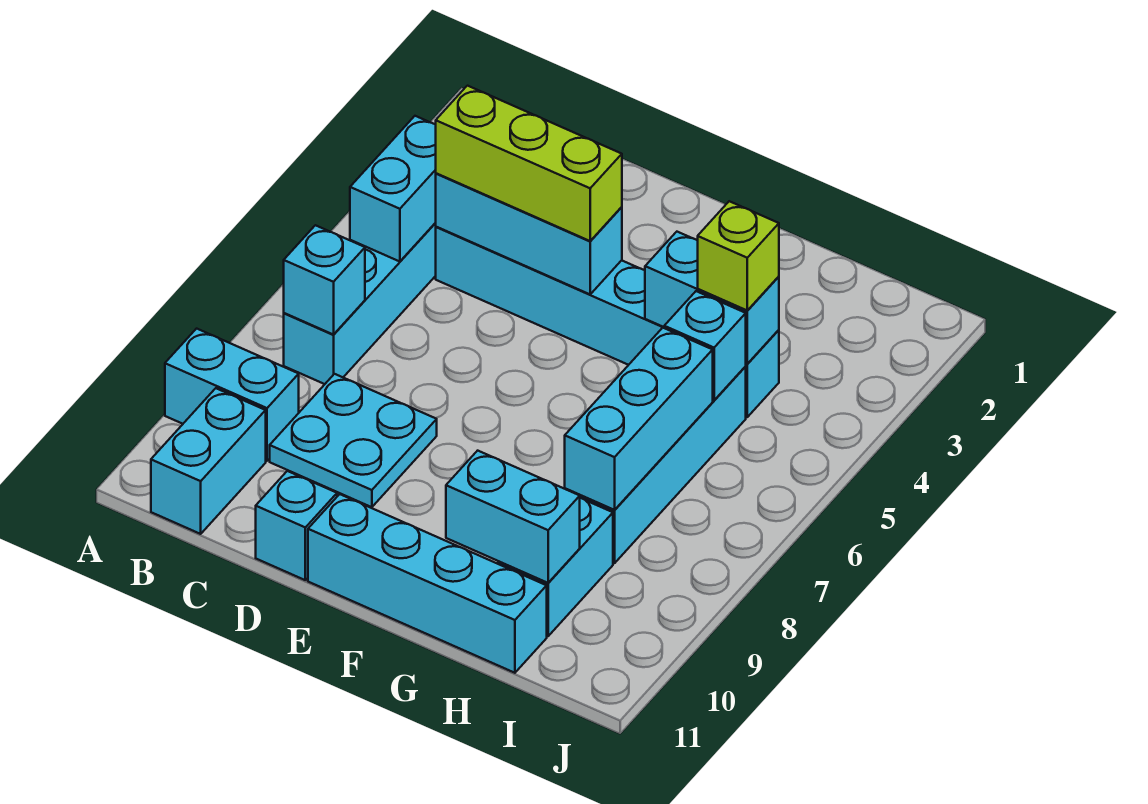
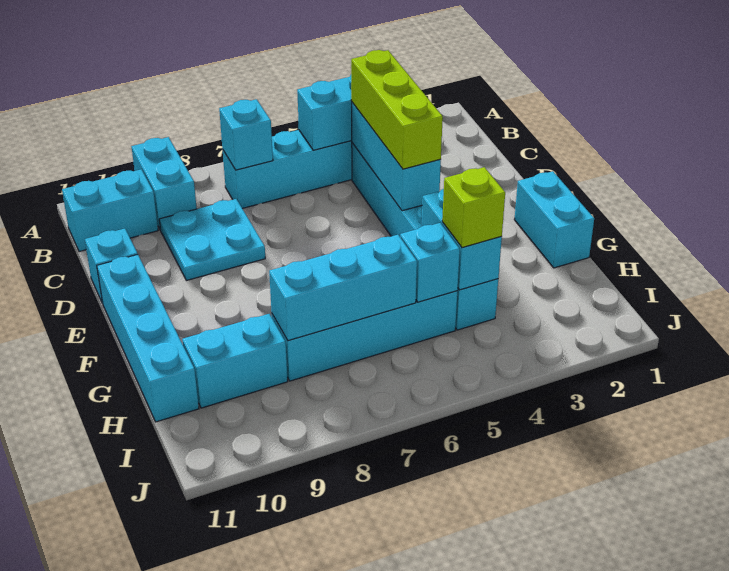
cyan 1x2 brick [446,451,580,583] -> cyan 1x2 brick moved to [514,171,594,268]

